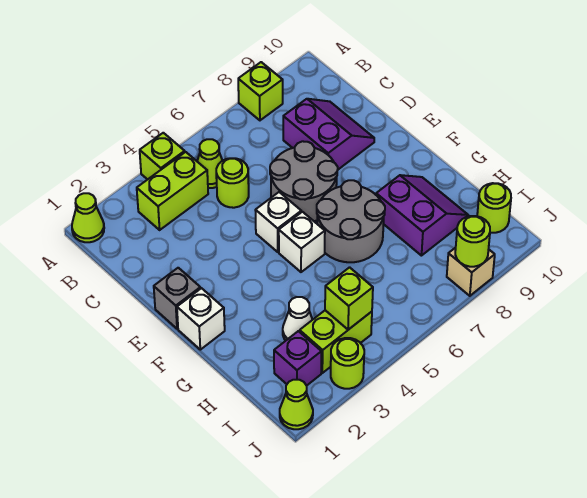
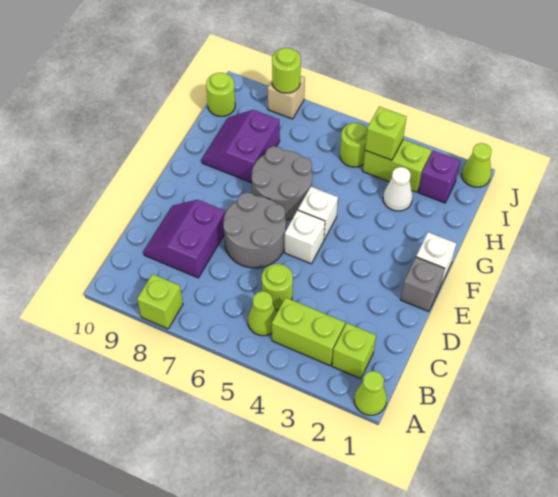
lime 1x1 brick [140,133,185,180] -> lime 1x1 brick moved to [332,323,376,379]
lime 1x1 round brick [331,338,364,389] -> lime 1x1 round brick moved to [340,123,367,167]

